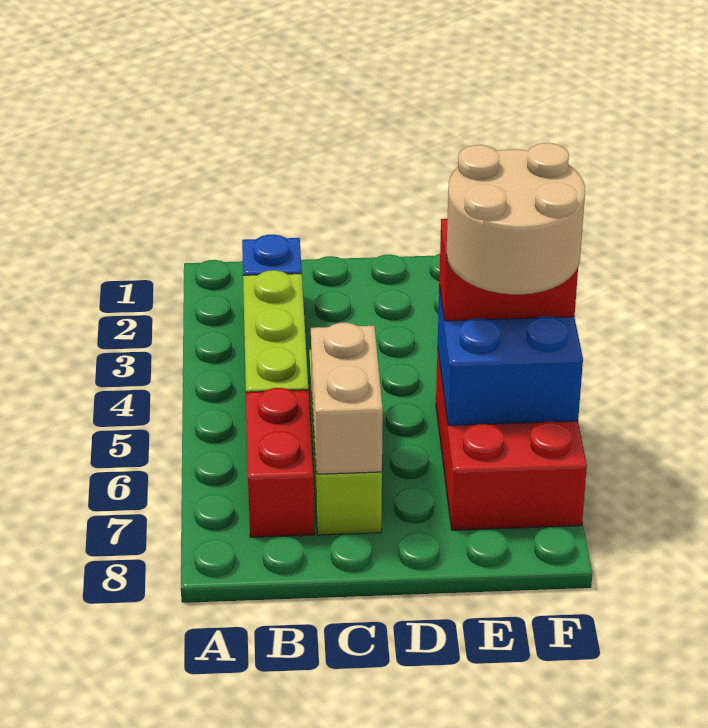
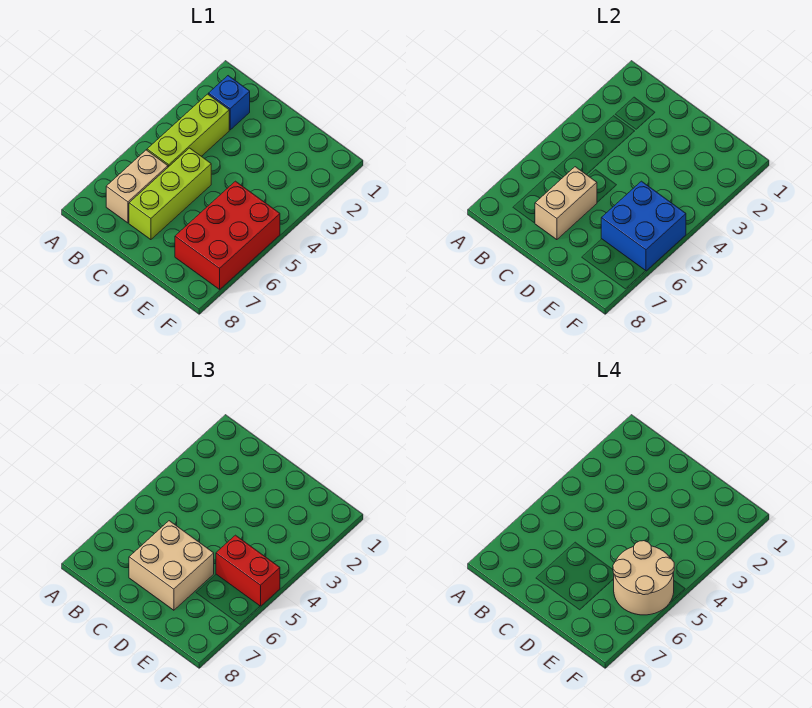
red 1x2 brick [246,388,314,537] -> tan 1x2 brick [106,150,168,223]
none -> tan 2x2 brick [129,521,214,610]

